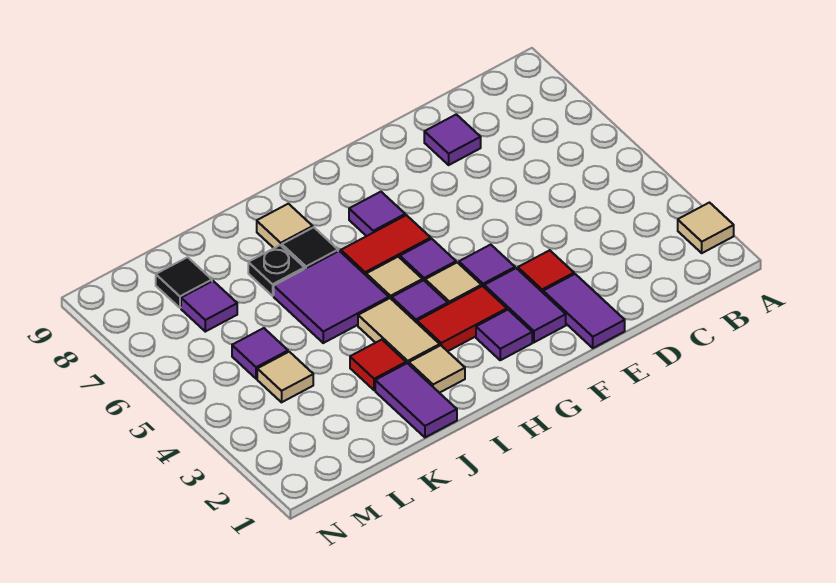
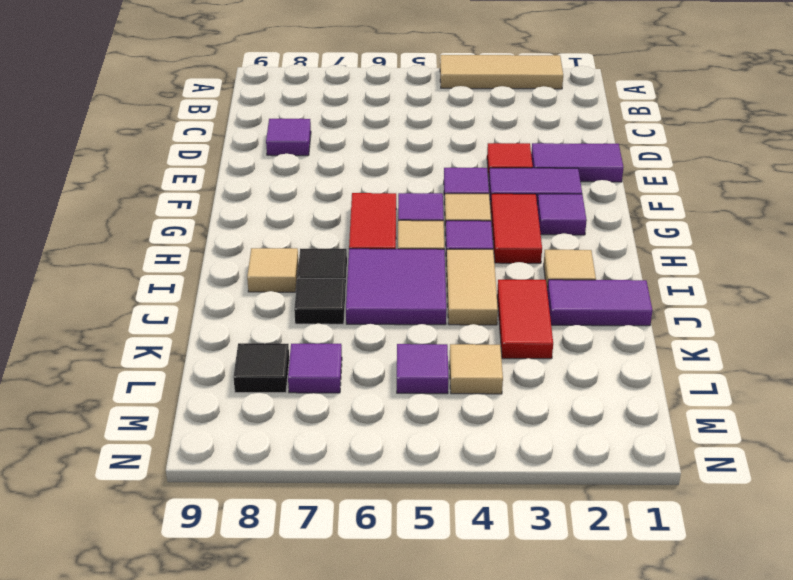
tan 1x1 tile [678,203,734,253] -> tan 1x3 tile [440,55,563,89]
purple 1x1 tile [349,192,405,236] -> none
tan 1x2 tile [358,298,440,364] -> tan 1x2 tile turned to [446,249,498,325]
red 1x1 tile [350,340,406,390] -> red 1x2 tile [497,280,553,359]
black 1x1 plate [248,245,304,296] -> black 1x1 tile [294,279,345,324]

